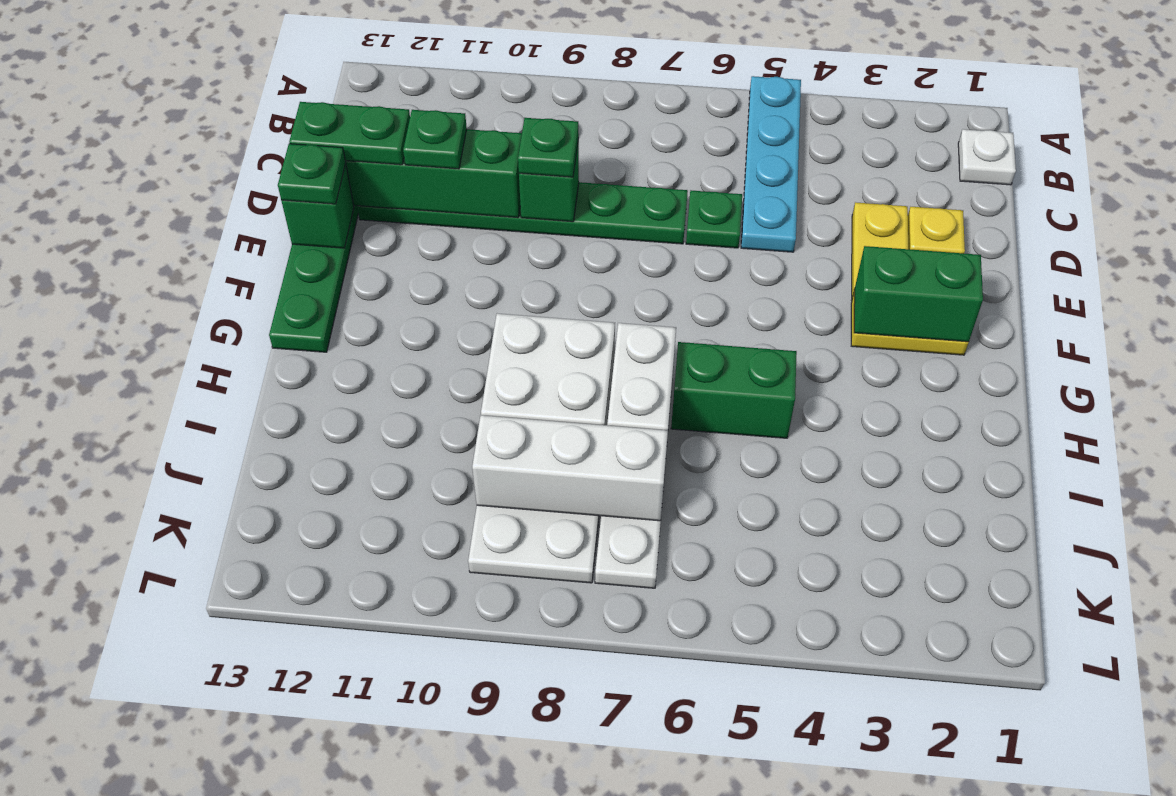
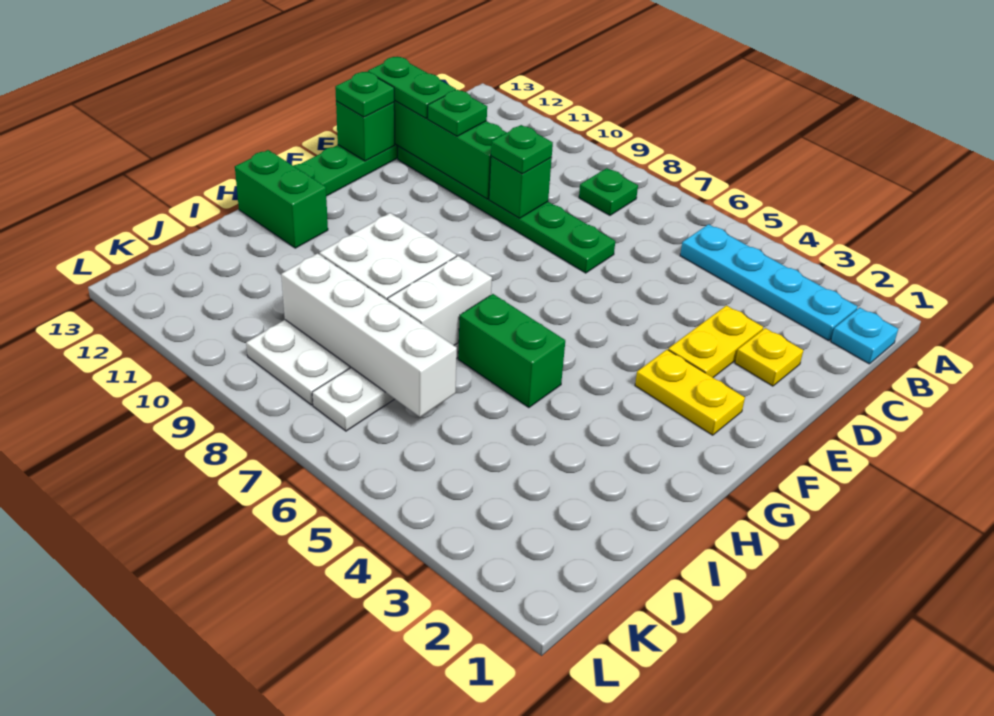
cyan 1x4 plate [741,76,801,252] -> cyan 1x4 plate turned to [680,224,858,341]
white 1x1 plate [958,129,1016,185] -> cyan 1x1 plate [831,307,898,364]
green 1x1 plate [686,190,742,248] -> green 1x1 plate moved to [579,168,638,215]
green 1x2 brick [854,246,983,342] -> green 1x2 brick moved to [235,150,328,248]
white 1x3 brick [472,415,668,521] -> white 1x4 brick [281,253,457,417]

